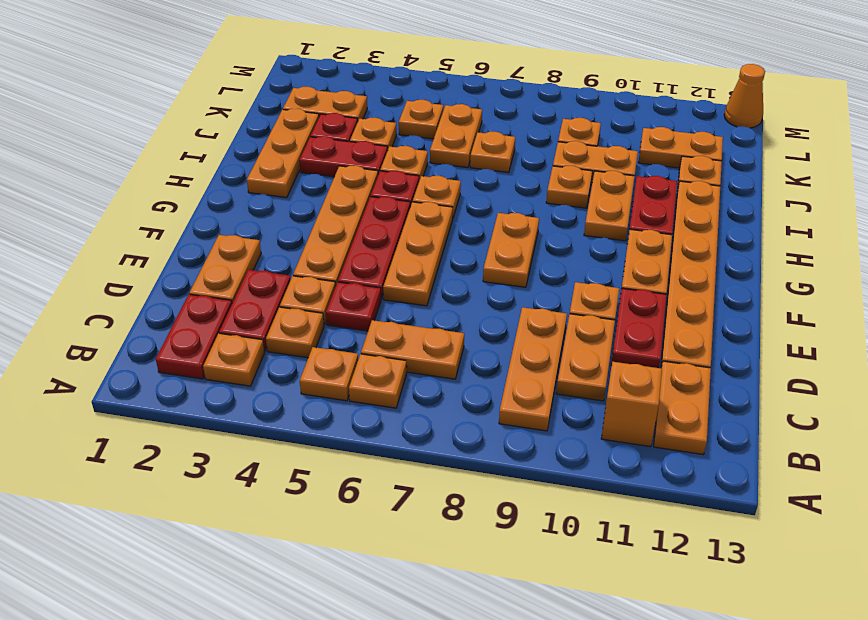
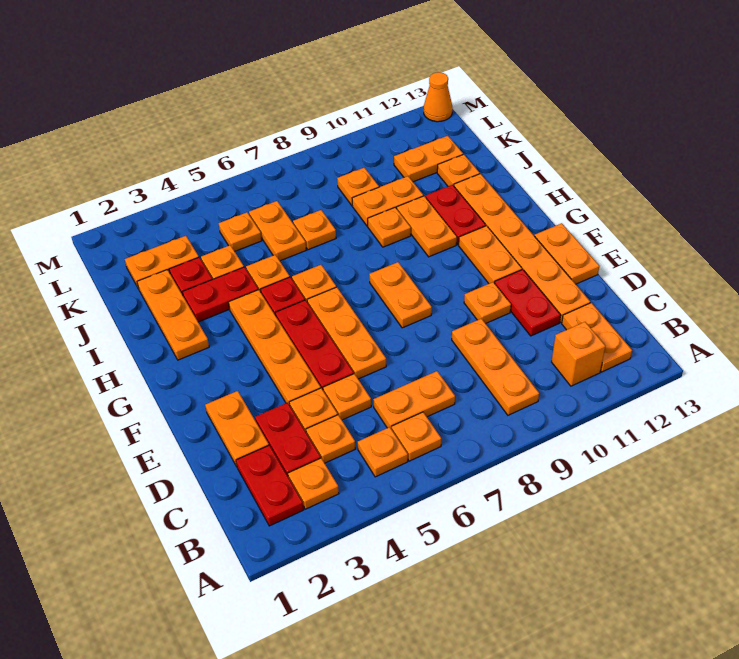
orange 1x2 plate [556,314,615,401] -> orange 1x2 plate moved to [535,223,599,284]
red 1x1 plate [326,282,381,331] -> orange 1x1 plate [323,374,371,420]

